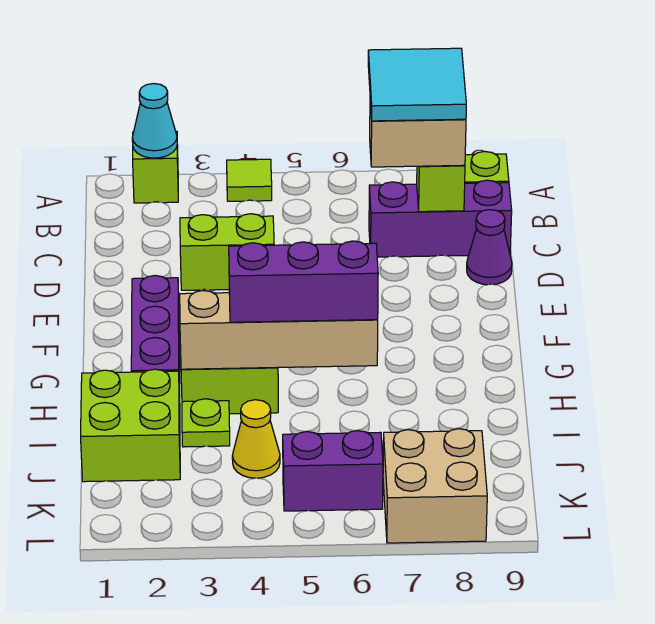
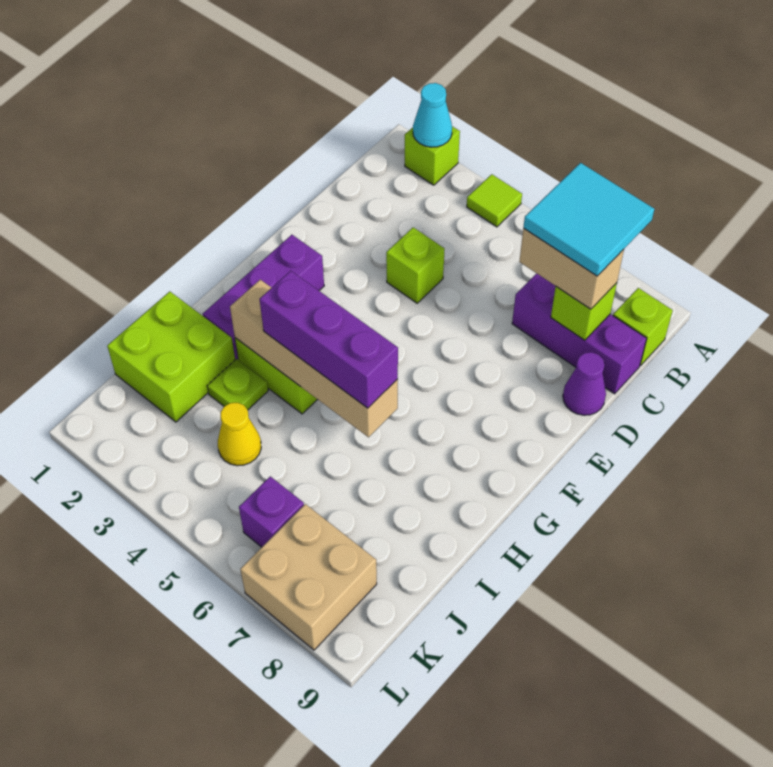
lime 1x2 brick [180,214,274,290] -> lime 1x1 brick [386,227,445,303]
purple 1x2 brick [283,431,383,511] -> purple 1x1 brick [239,476,304,547]

